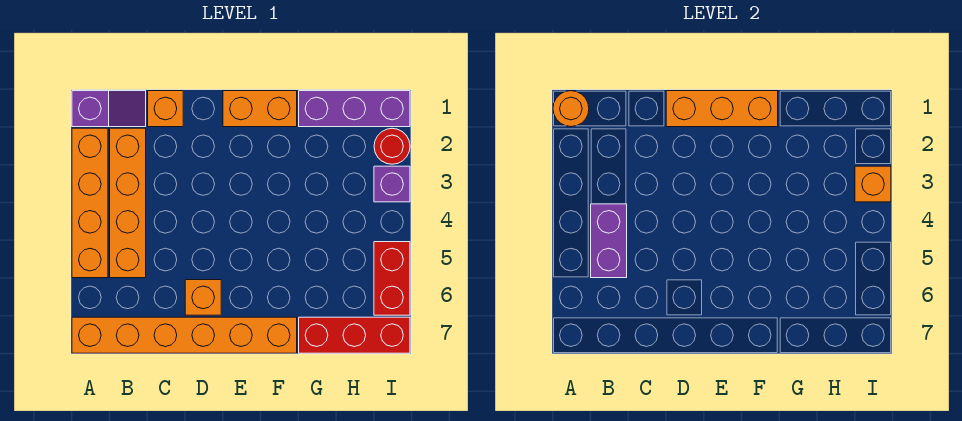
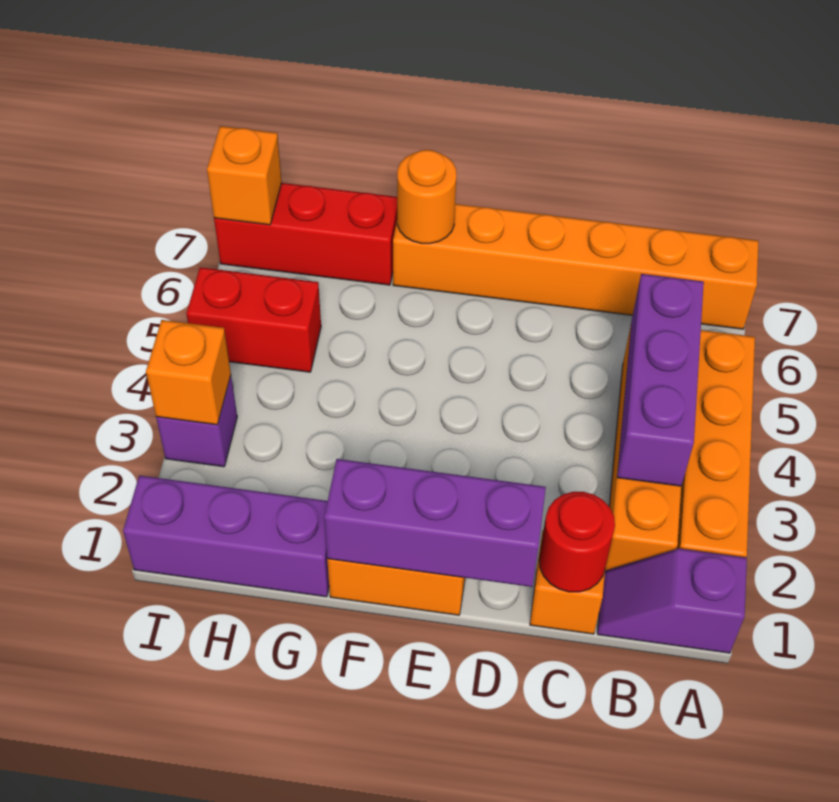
orange 1x1 round brick [553,91,589,127] -> orange 1x1 round brick moved to [397,150,457,244]
purple 1x2 brick [591,204,627,278] -> purple 1x3 brick [617,274,704,486]
orange 1x3 brick [666,91,778,127] -> purple 1x3 brick [324,459,546,587]
orange 1x1 brick [185,280,221,315] -> orange 1x1 brick moved to [207,126,282,225]
red 1x1 round brick [374,128,410,164] -> red 1x1 round brick moved to [539,492,615,592]
red 1x2 brick [374,242,410,315] -> red 1x2 brick turned to [186,267,321,372]

